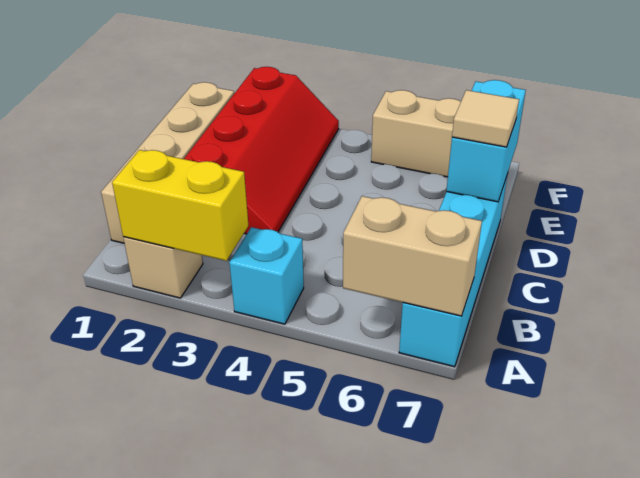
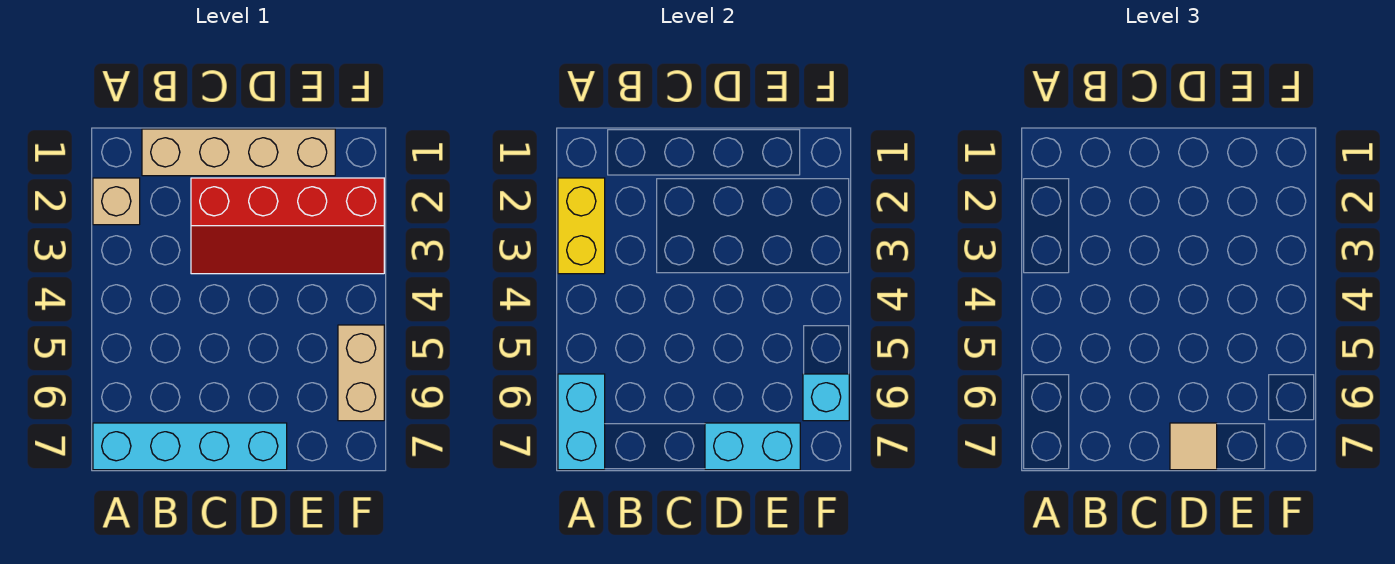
cyan 1x1 brick [229,227,304,324] -> cyan 1x1 brick moved to [803,374,849,421]
tan 1x2 brick [343,196,482,316] -> cyan 1x2 brick [558,374,605,470]

